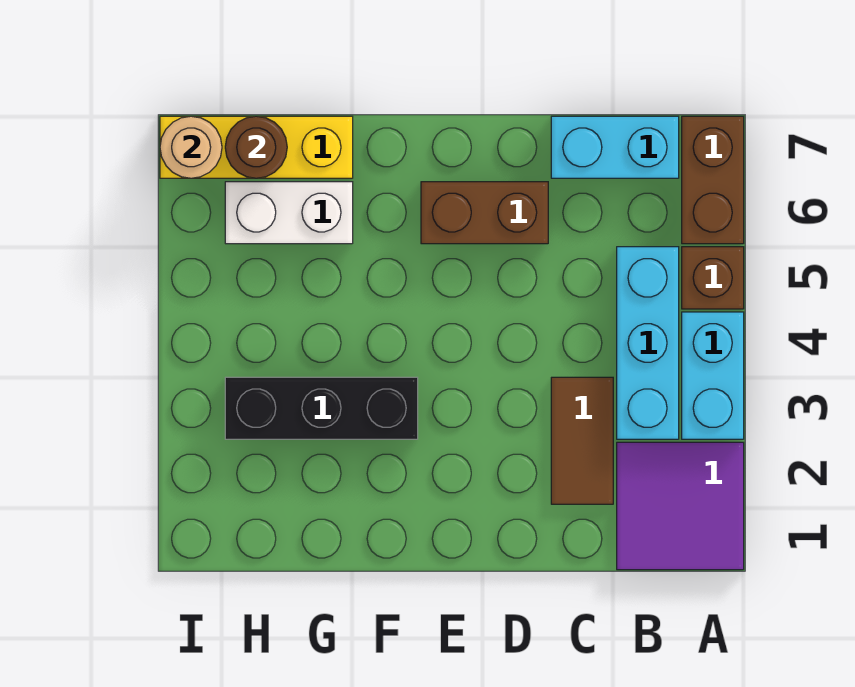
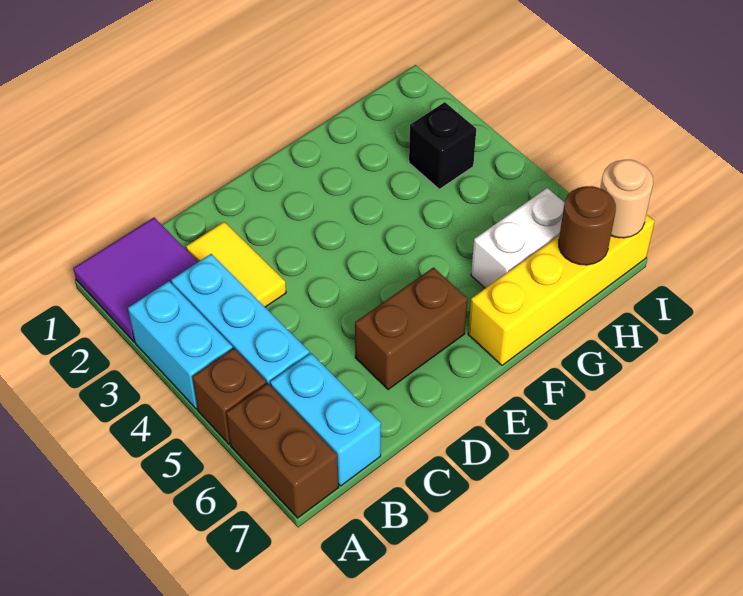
cyan 1x2 brick [551,116,679,178] -> cyan 1x2 brick turned to [270,353,381,486]
brown 1x2 tile [551,377,613,504] -> yellow 1x2 tile [186,222,286,307]
black 1x3 brick [225,377,418,439] -> black 1x1 brick [409,102,476,189]
yellow 1x3 brick [160,116,353,178] -> yellow 1x4 brick [468,214,655,365]

